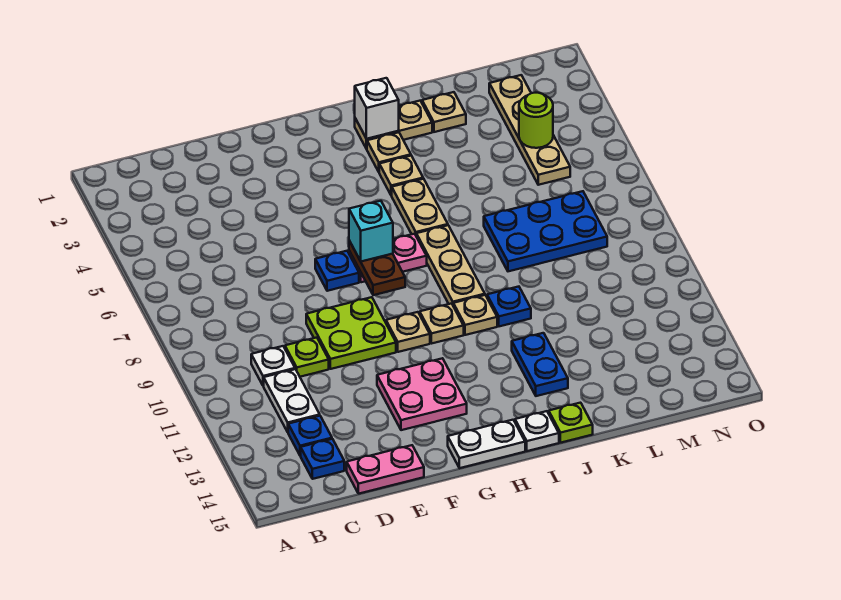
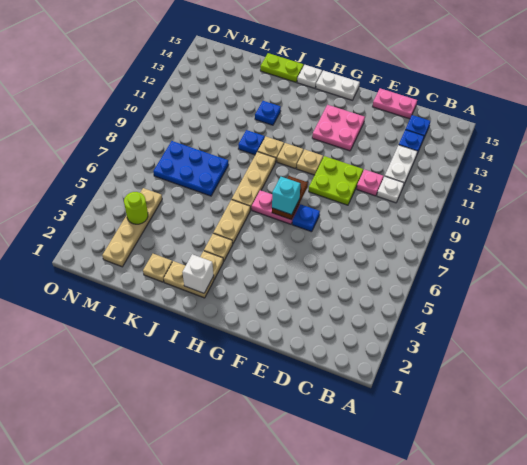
lime 1x1 plate [285,338,329,377] -> pink 1x1 plate [357,169,383,196]
blue 1x2 plate [512,333,568,396] -> blue 1x1 plate [255,101,281,125]
lime 1x1 plate [549,403,593,443] -> lime 1x2 plate [260,53,304,82]

